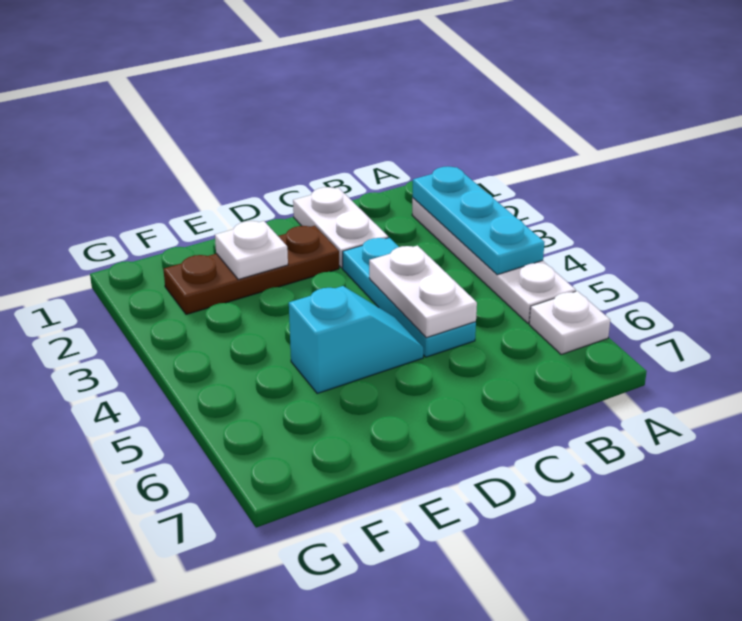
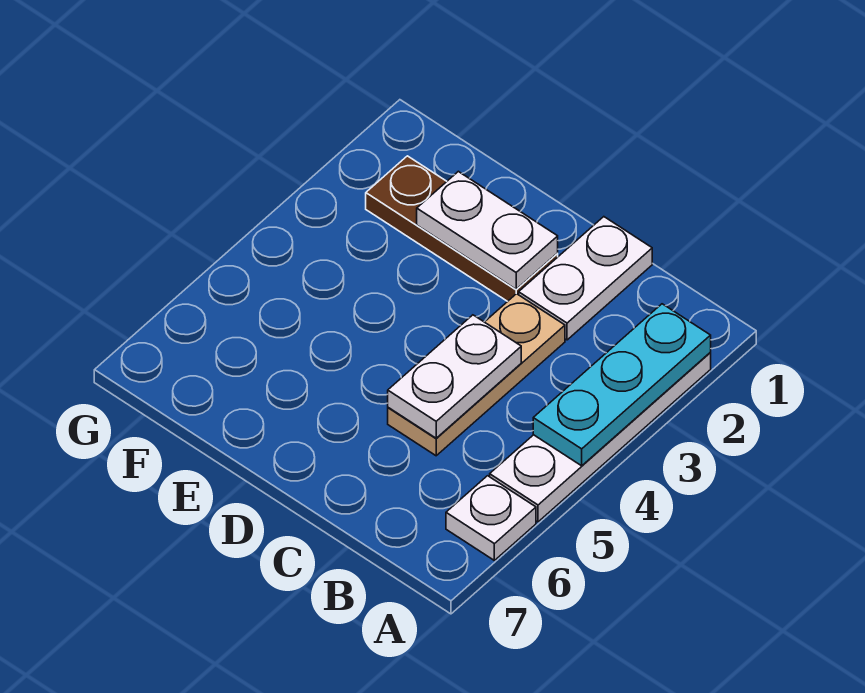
cyan 1x3 plate [343,238,476,357] -> tan 1x3 plate [388,294,565,456]
cyan 1x2 slope [289,286,423,394] -> none
white 1x1 plate [215,221,288,279] -> white 1x2 plate [417,171,558,289]

